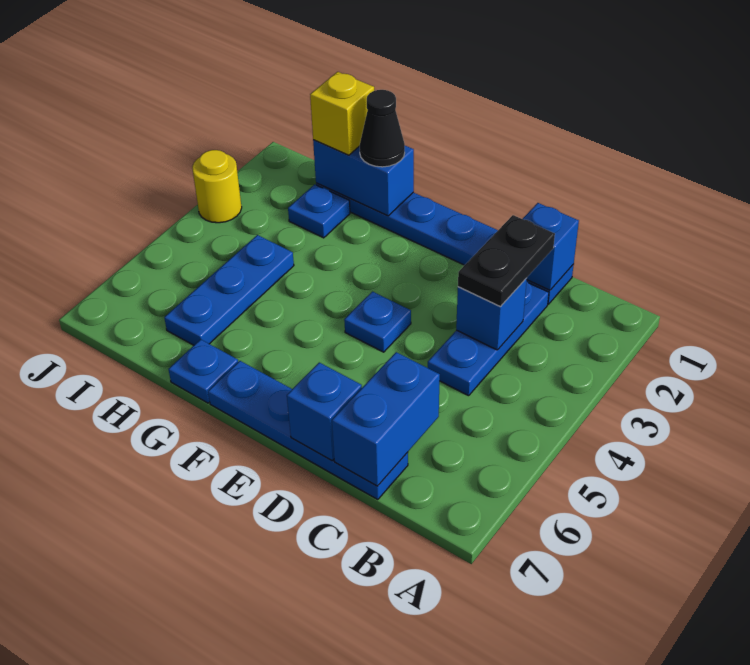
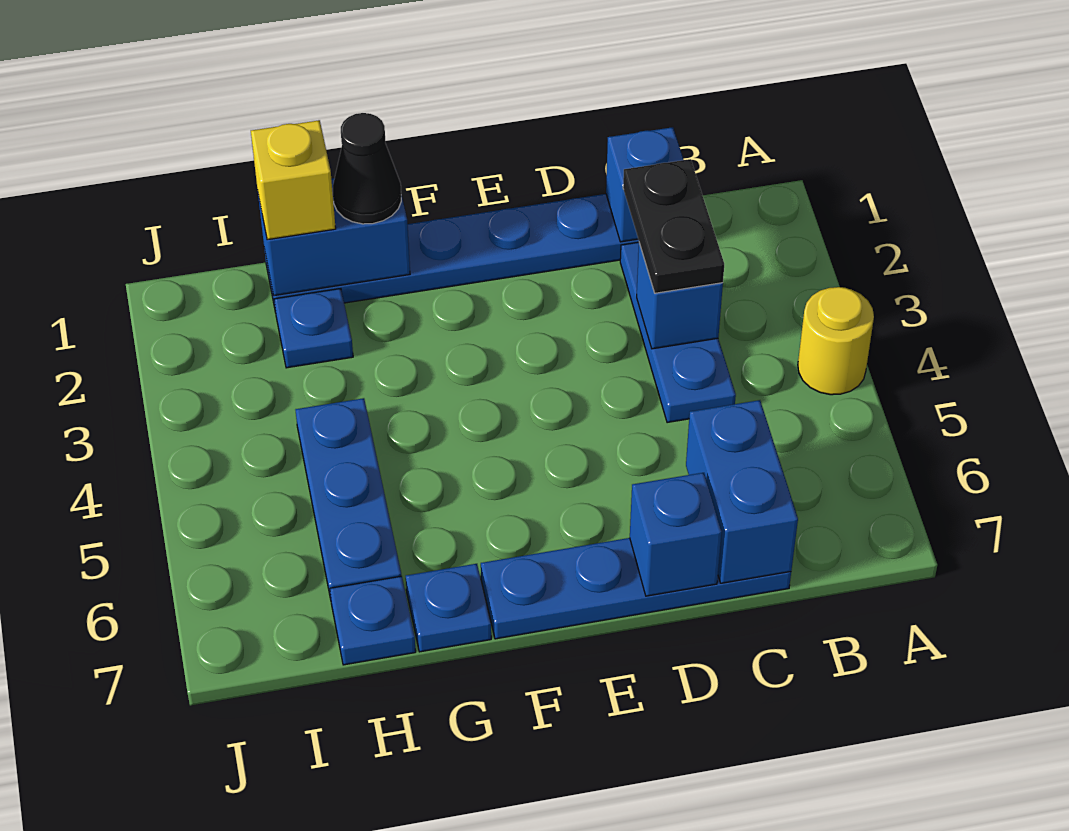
blue 1x1 plate [344,292,411,352] -> blue 1x1 plate moved to [330,576,416,665]
yellow 1x1 round brick [192,150,242,223] -> yellow 1x1 round brick moved to [798,287,874,395]

